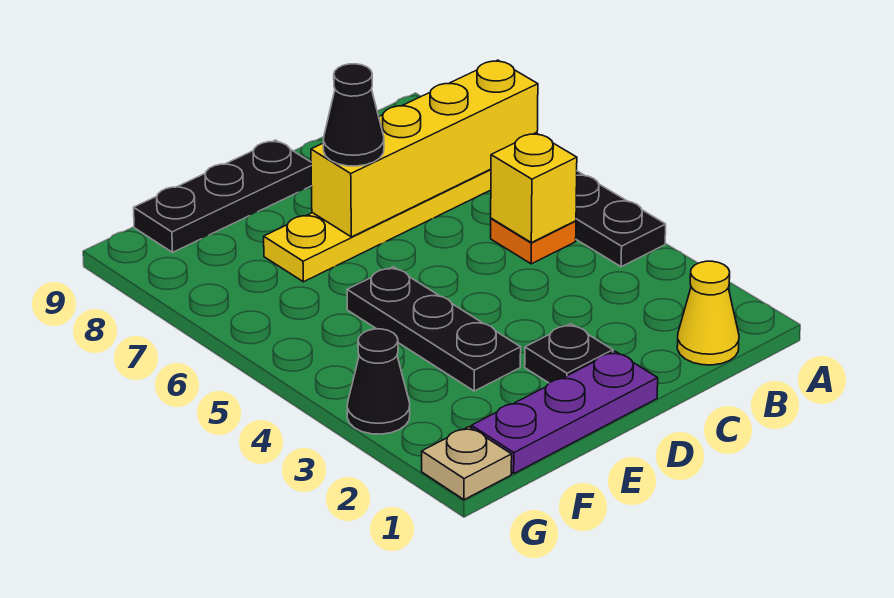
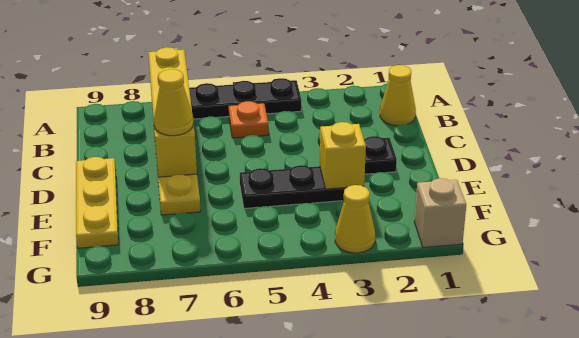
yellow 1x1 brick [491,133,577,243] -> yellow 1x1 brick moved to [320,122,366,189]
purple 1x3 plate [471,351,658,473] -> none
black 1x1 cone [323,64,384,166] -> yellow 1x1 cone [154,69,193,136]
black 1x3 plate [134,140,311,252] -> yellow 1x3 plate [76,157,118,248]
tan 1x1 plate [422,427,512,500] -> tan 1x1 brick [414,178,466,247]
black 1x1 cone [347,329,410,434] -> yellow 1x1 cone [335,185,375,253]

